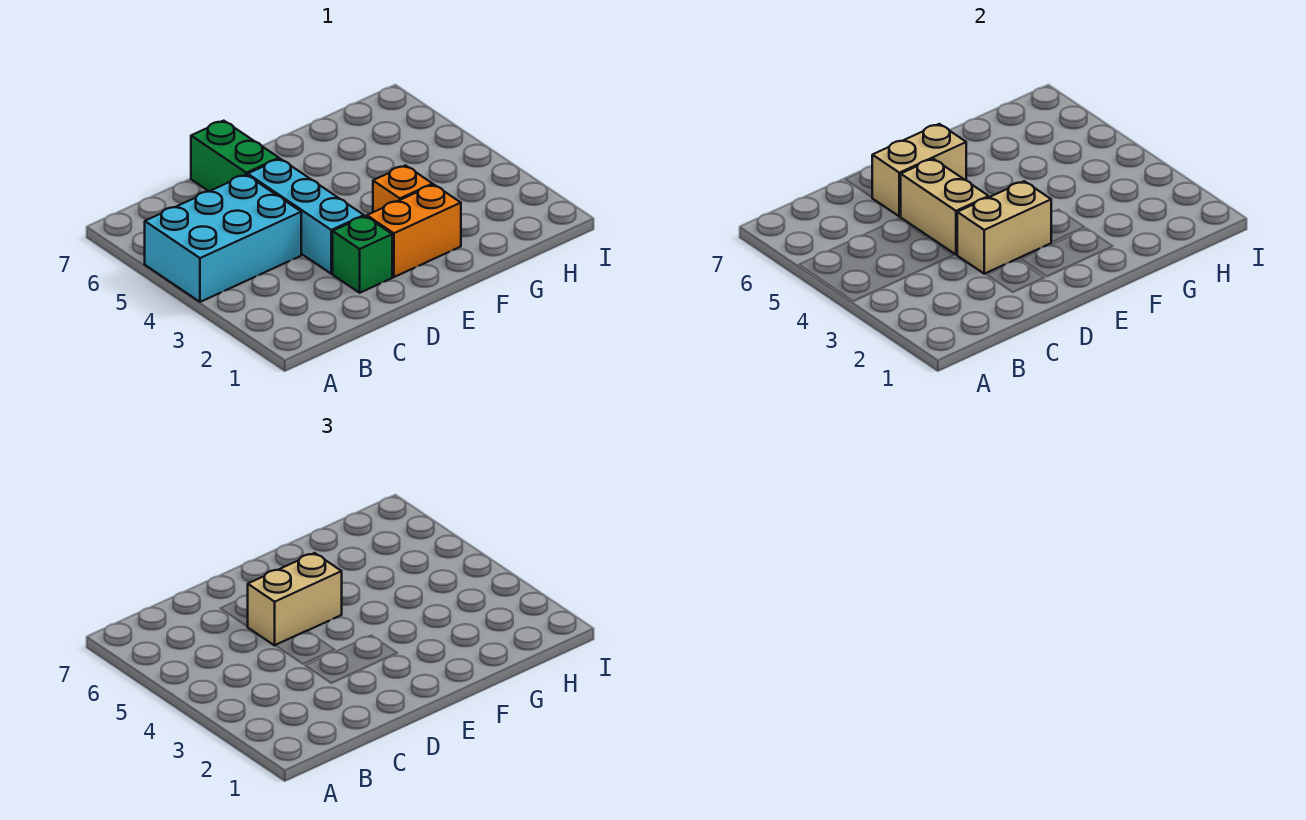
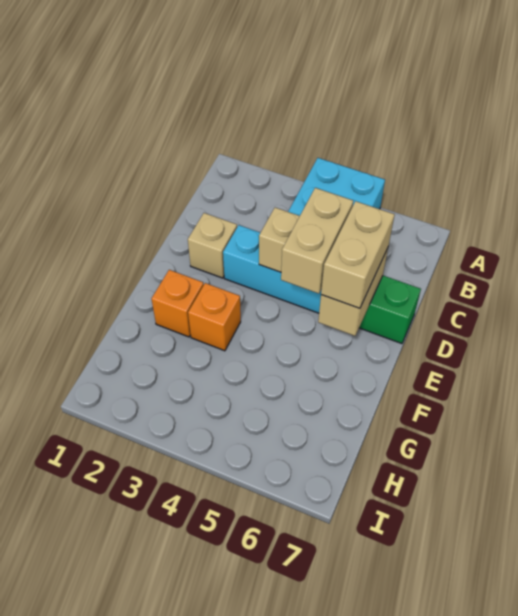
green 1x1 brick [333,216,392,293] -> tan 1x1 brick [188,213,237,278]
tan 1x2 brick [957,181,1051,274] -> tan 1x2 brick moved to [321,201,395,308]
orange 1x2 brick [367,185,461,277] -> orange 1x1 brick [152,270,204,337]

